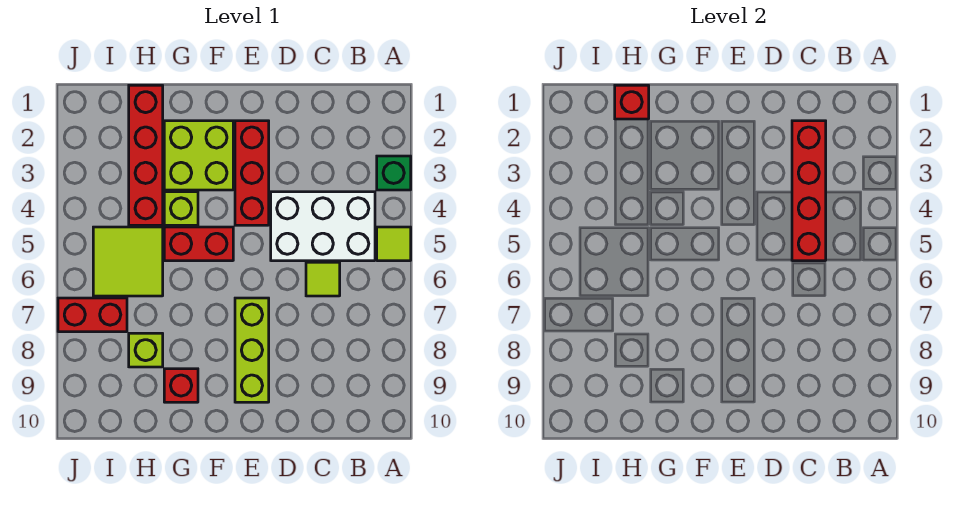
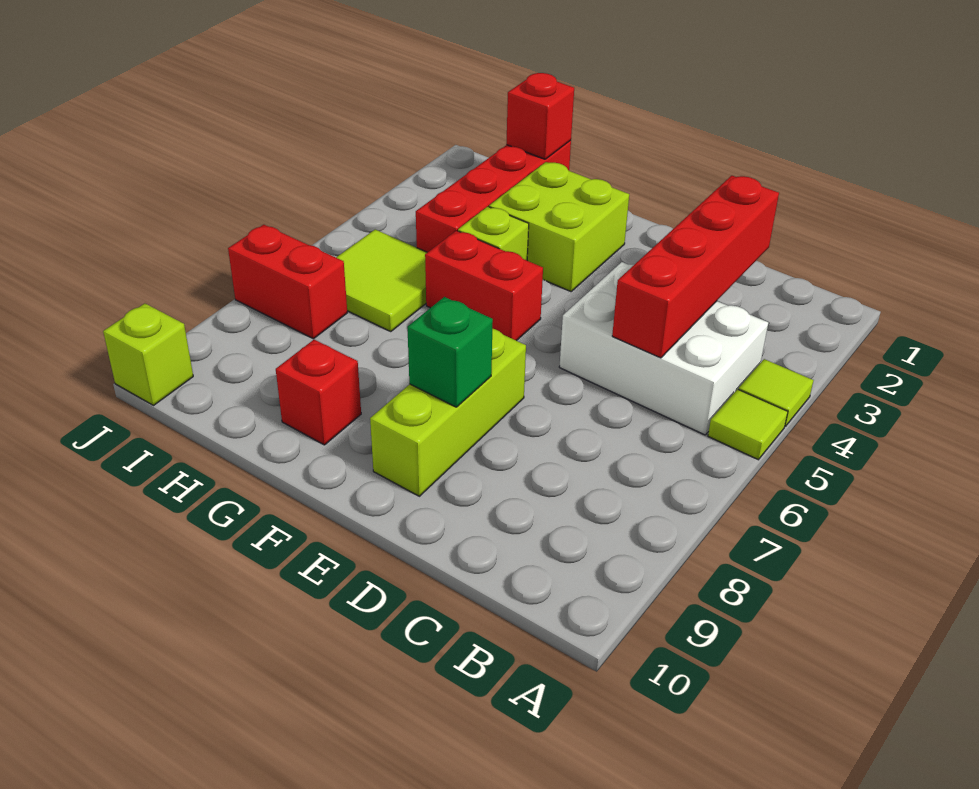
green 1x1 brick [377,156,411,190] -> green 1x1 brick moved to [407,297,493,407]
lime 1x1 tile [306,262,340,296] -> lime 1x1 tile moved to [738,359,814,426]
red 1x3 brick [235,121,269,225] -> none
lime 1x1 brick [129,333,163,367] -> lime 1x1 brick moved to [103,303,193,405]

